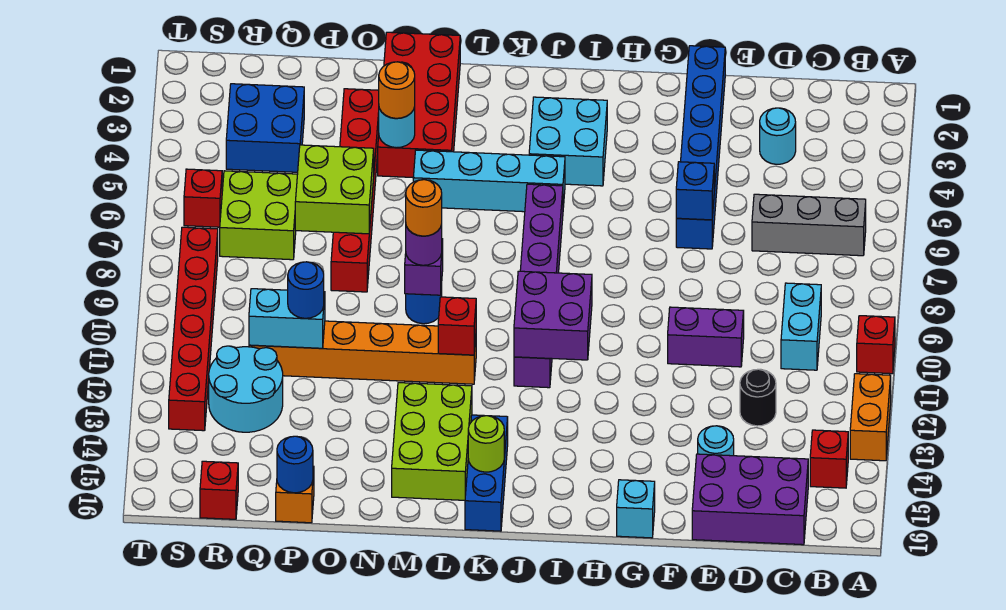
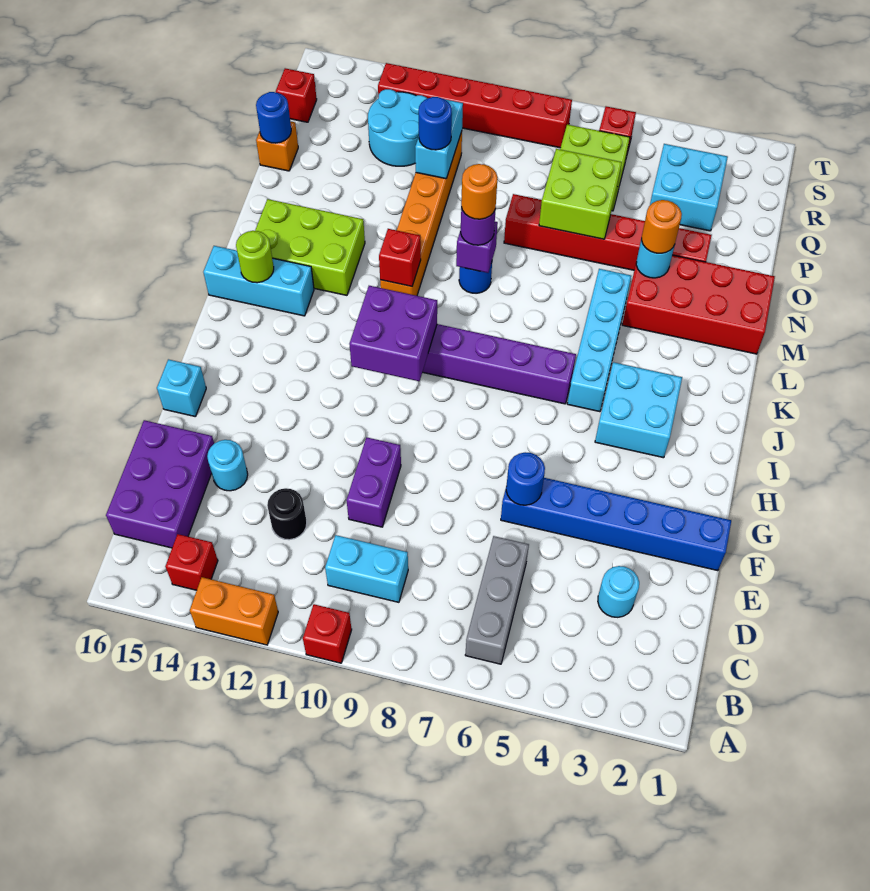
blue 1x1 brick [676,162,714,220] -> blue 1x1 round brick [506,452,545,505]
blue 1x3 brick [465,415,508,531] -> cyan 1x3 brick [203,246,314,316]
blue 2x2 brick [226,84,304,172] -> cyan 2x2 brick [650,144,728,231]

